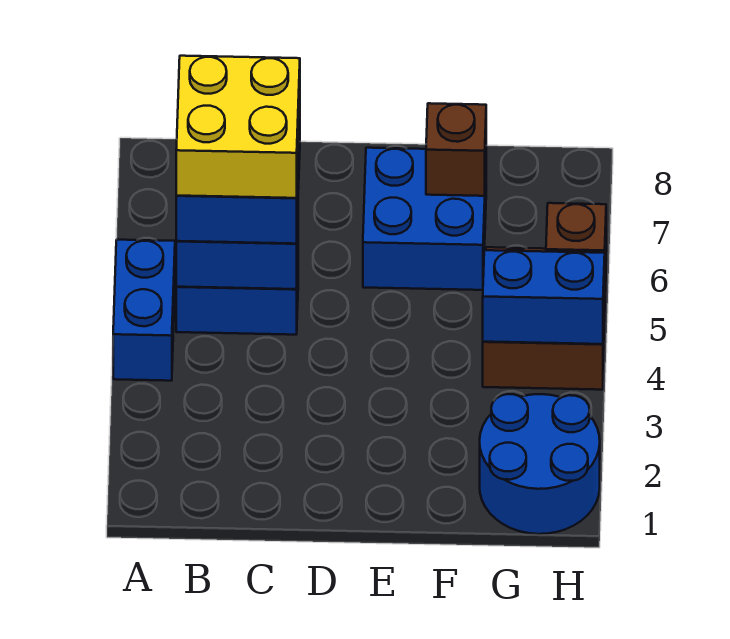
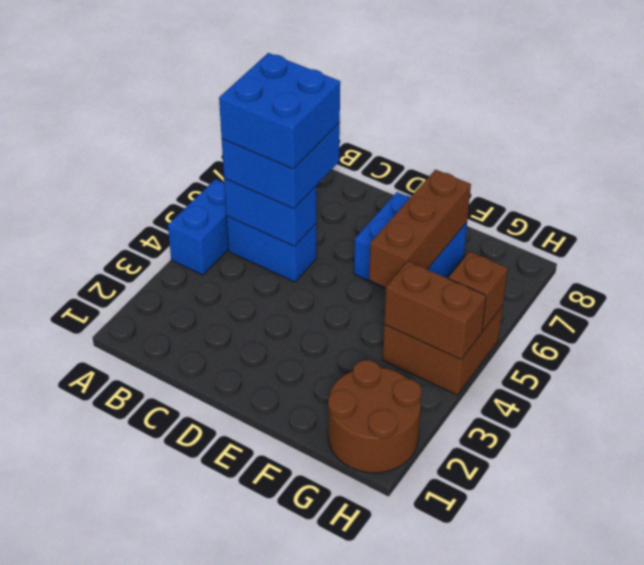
yellow 2x2 brick [176,56,300,198] -> blue 2x2 brick [219,53,340,169]
brown 1x1 brick [426,103,486,196] -> brown 1x3 brick [369,170,471,287]
blue 2x2 round brick [480,394,600,534] -> brown 2x2 round brick [328,360,421,473]
blue 1x2 brick [483,250,605,344] -> brown 1x2 brick [384,261,486,360]

